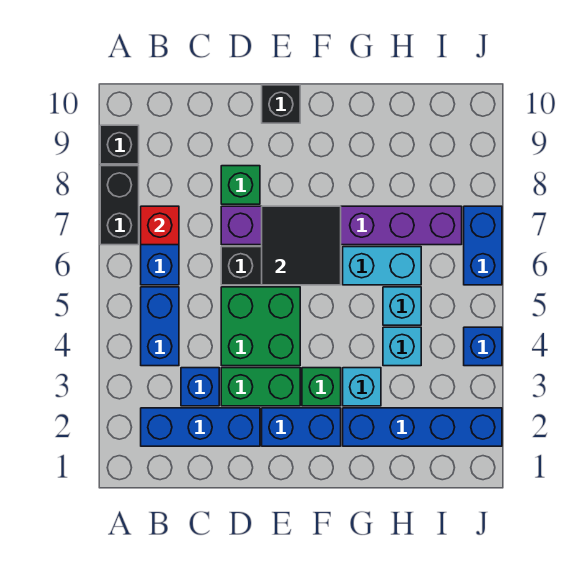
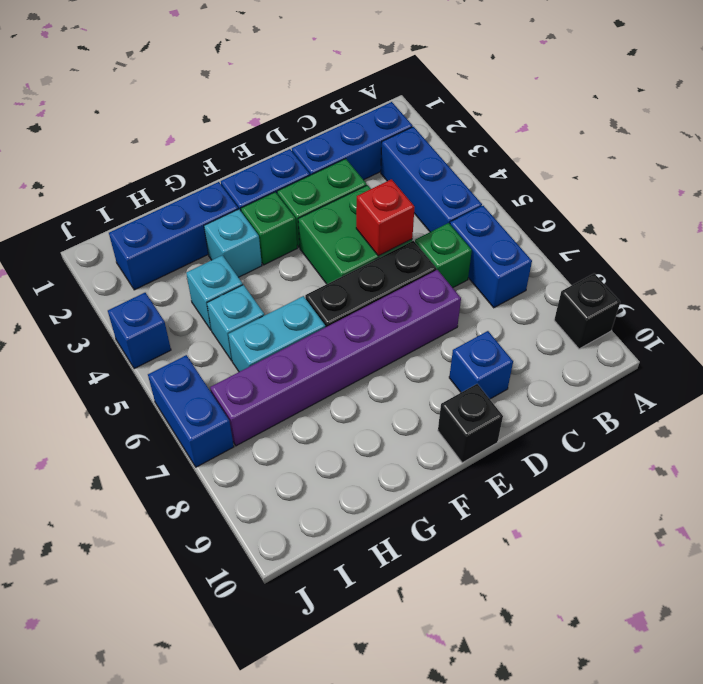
black 1x2 brick [100,166,139,245] -> none
blue 1x2 brick [141,287,179,366] -> blue 1x3 brick [381,127,482,232]
red 1x1 brick [141,206,179,245] -> red 1x1 brick moved to [356,179,414,256]
blue 1x1 brick [181,368,219,406] -> blue 1x1 brick moved to [449,331,513,399]
green 1x1 brick [221,166,260,204] -> green 1x1 brick moved to [415,223,472,288]
black 2x2 tile [262,206,341,285] -> none
blue 1x4 brick [343,408,502,446] -> blue 1x3 brick [109,182,238,290]

